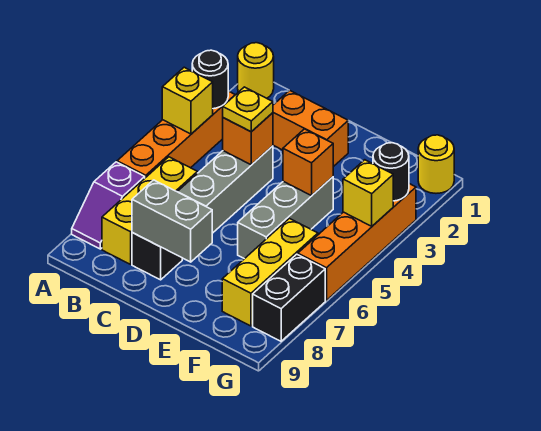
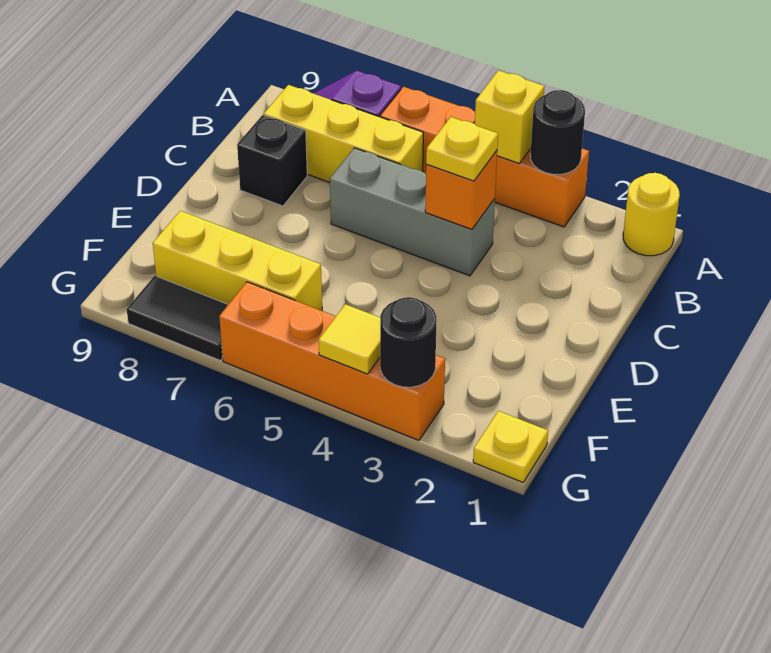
orange 1x2 brick [273,90,348,167] -> none
grey 1x2 brick [132,180,212,262] -> none
grey 1x3 brick [238,177,333,259] -> none
orange 1x1 brick [283,129,333,196] -> none
yellow 1x1 round brick [418,135,454,193] -> yellow 1x1 plate [473,411,548,482]
yellow 1x1 brick [343,160,393,226] -> yellow 1x1 tile [319,304,380,374]
black 1x2 brick [253,254,325,341] -> black 1x2 tile [127,276,228,361]

